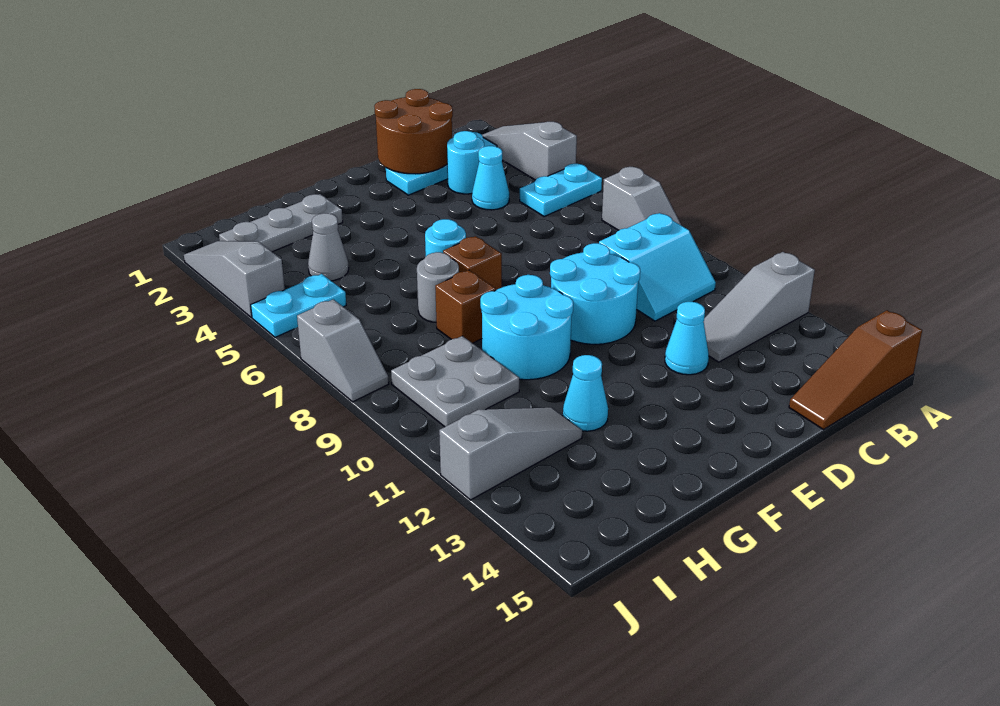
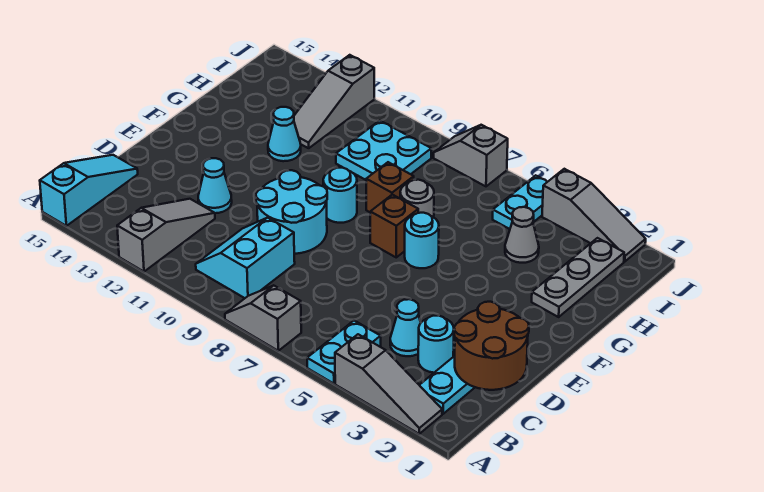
brown 1x3 slope [789,310,922,430] -> cyan 1x3 slope [40,155,138,226]
cyan 2x2 round brick [480,275,573,380] -> cyan 1x1 round brick [323,168,357,223]
grey 2x2 plate [391,336,519,427] -> cyan 2x2 plate [336,121,431,180]

